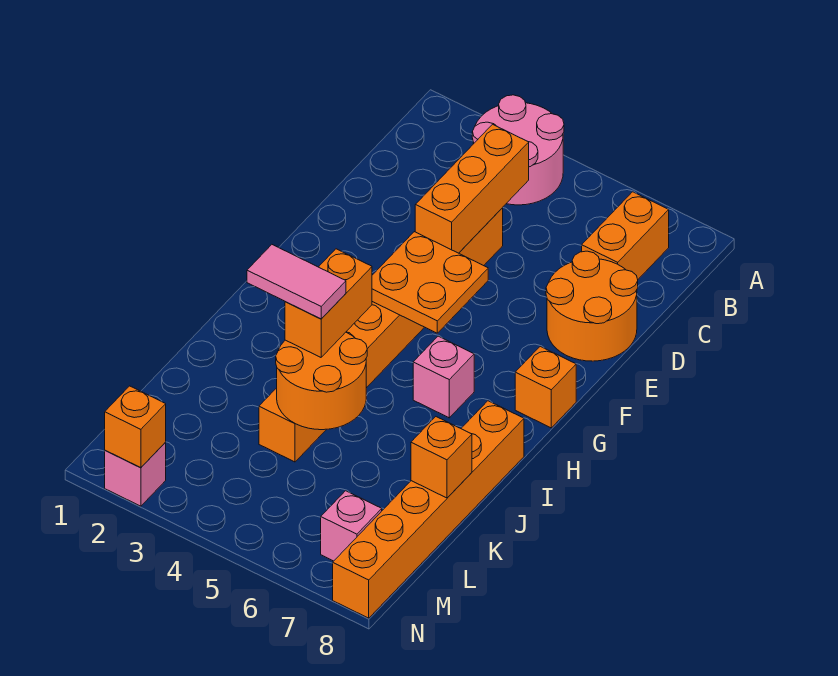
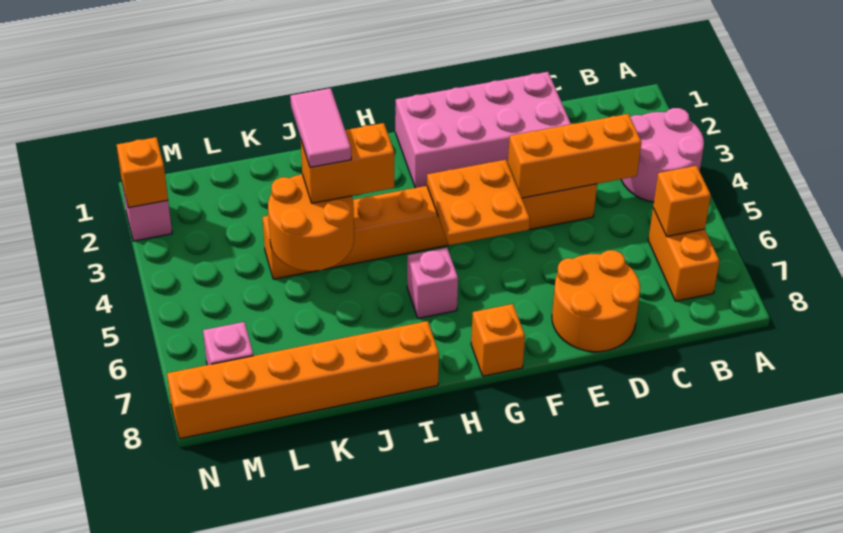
orange 1x2 brick [582,192,669,279] -> orange 1x2 brick turned to [648,208,720,301]
none -> pink 2x4 brick [395,72,571,188]
orange 1x1 brick [411,417,472,498] -> orange 1x1 brick moved to [653,166,711,236]

